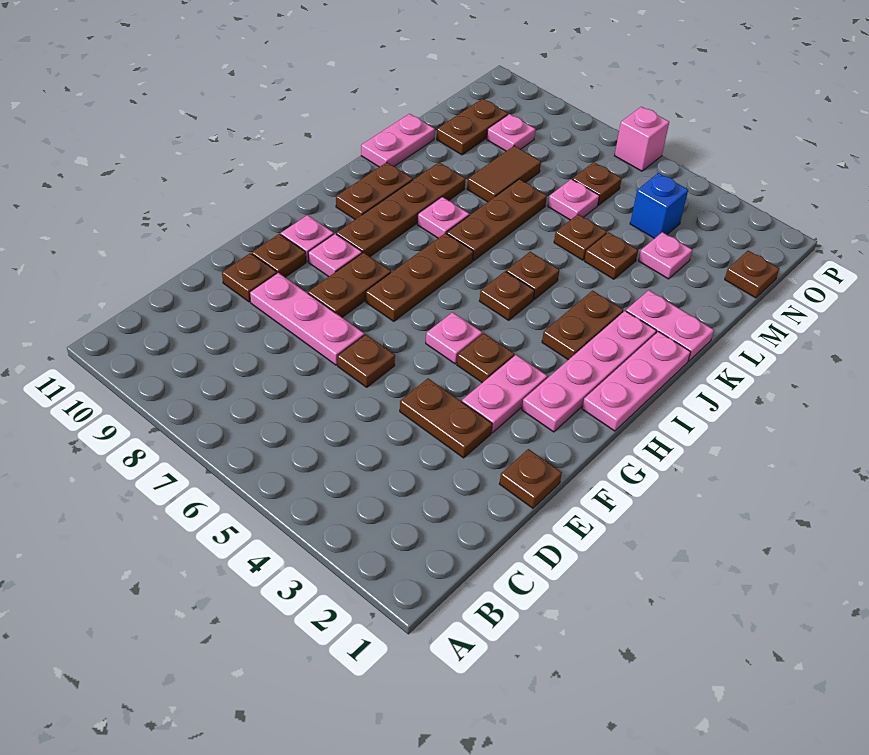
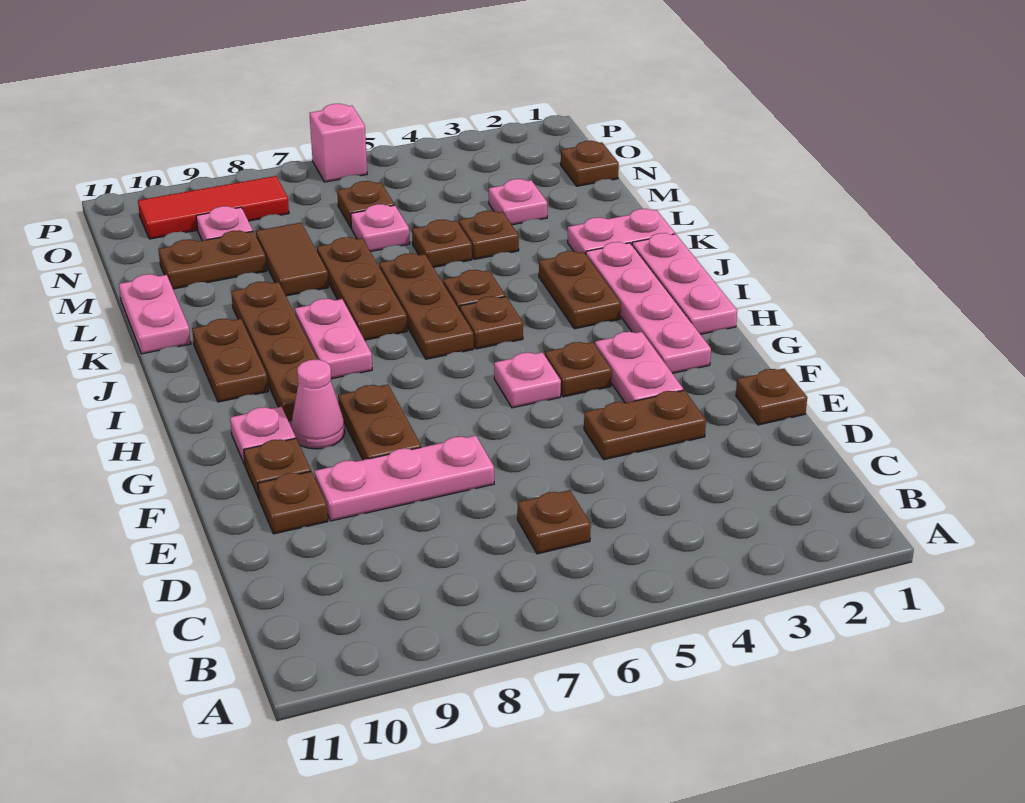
brown 1x1 plate [338,334,395,387] -> brown 1x1 plate moved to [517,490,591,554]
brown 1x3 plate [366,233,473,321] -> brown 1x3 plate moved to [379,253,474,359]
pink 1x1 plate [308,234,362,277] -> pink 1x1 cone [291,360,345,449]
pink 1x1 plate [417,197,469,238] -> pink 1x2 plate [295,299,372,379]
brown 1x2 plate [437,99,508,155] -> brown 1x2 plate turned to [158,230,267,289]
blue 1x1 brick [630,173,688,238] -> none
none -> red 1x3 tile [138,176,289,239]

